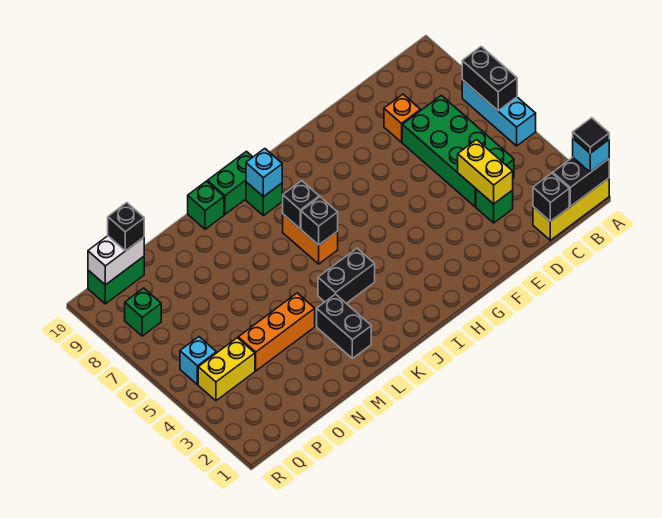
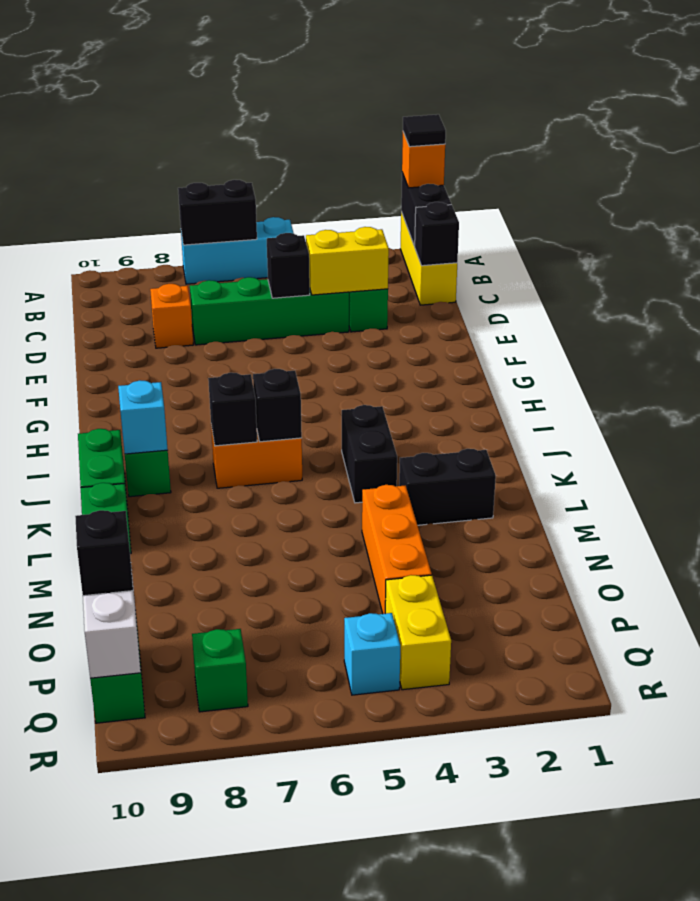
cyan 1x1 brick [573,139,609,172] -> orange 1x1 brick [402,132,445,188]
green 2x4 brick [402,95,514,207] -> green 1x4 brick [190,277,349,345]
none -> black 1x1 brick [267,233,310,298]

